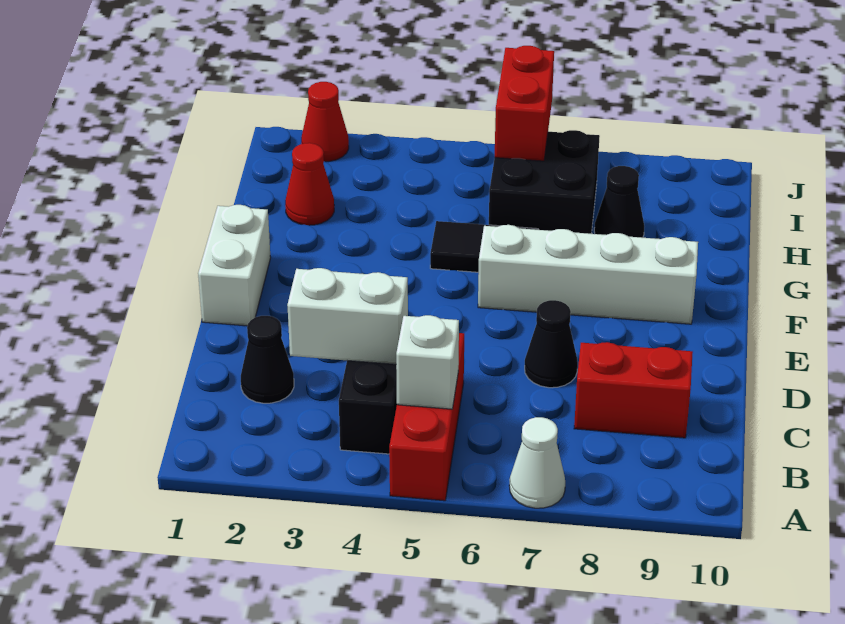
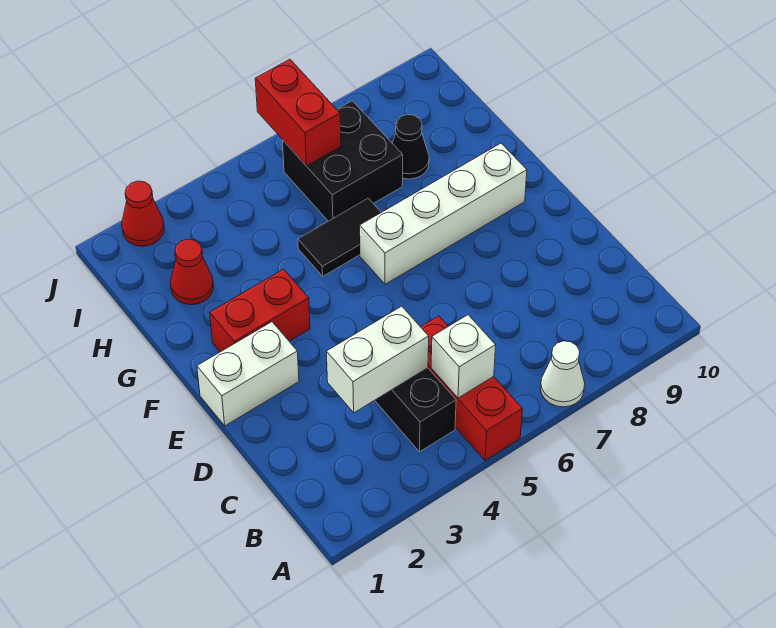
black 1x1 cone [241,316,294,403] -> none
red 1x2 brick [574,342,693,438] -> red 1x2 brick moved to [210,269,310,352]
black 1x1 cone [525,300,578,388] -> none
white 1x2 brick [198,205,271,326] -> white 1x2 brick turned to [197,322,299,426]

